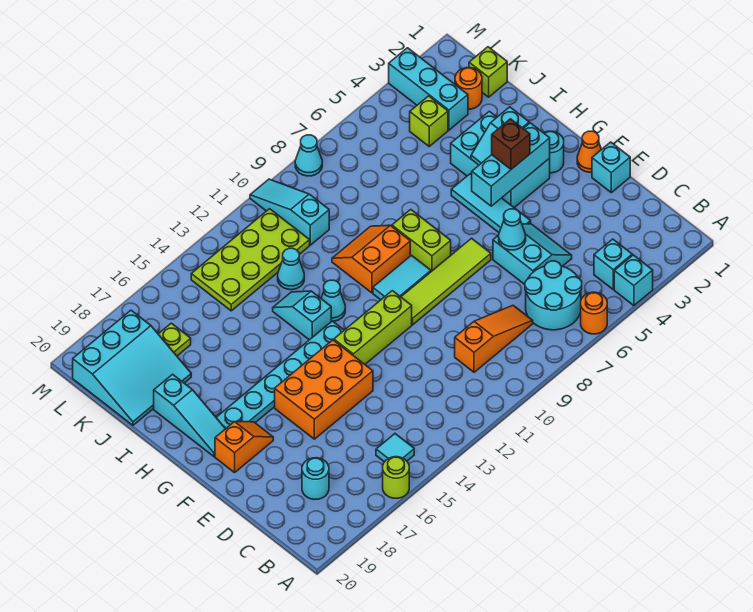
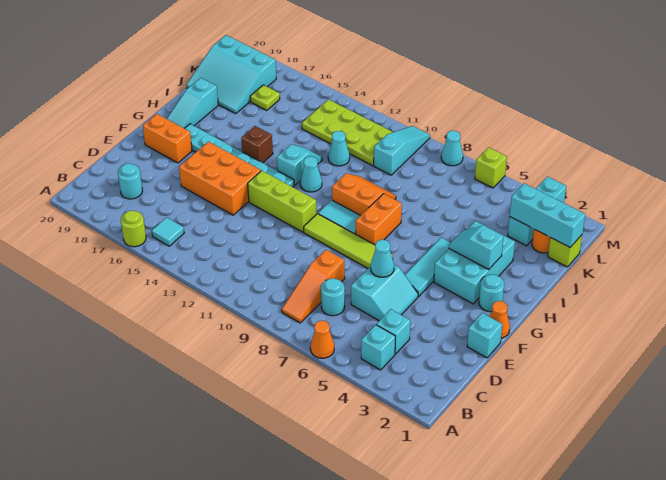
cyan 1x1 brick [614,255,653,306] -> cyan 1x1 brick moved to [377,309,410,354]
orange 1x1 round brick [581,292,607,334] -> orange 1x1 cone [310,321,334,358]
cyan 2x2 round brick [525,261,582,330] -> cyan 1x1 round brick [321,278,345,316]
orange 1x3 slope [455,305,533,372] -> orange 1x3 slope turned to [282,250,345,323]
orange 1x2 slope [215,422,273,473] -> orange 1x2 brick [143,114,192,163]
cyan 1x3 brick [472,123,550,206] -> cyan 1x3 brick moved to [510,183,585,247]
brown 1x1 brick [492,119,530,169] -> brown 1x1 brick moved to [241,126,273,163]
lime 1x2 brick [392,210,451,271] -> orange 1x2 brick [356,194,402,245]
lime 1x1 brick [410,96,448,146] -> lime 1x1 brick moved to [475,147,507,188]

